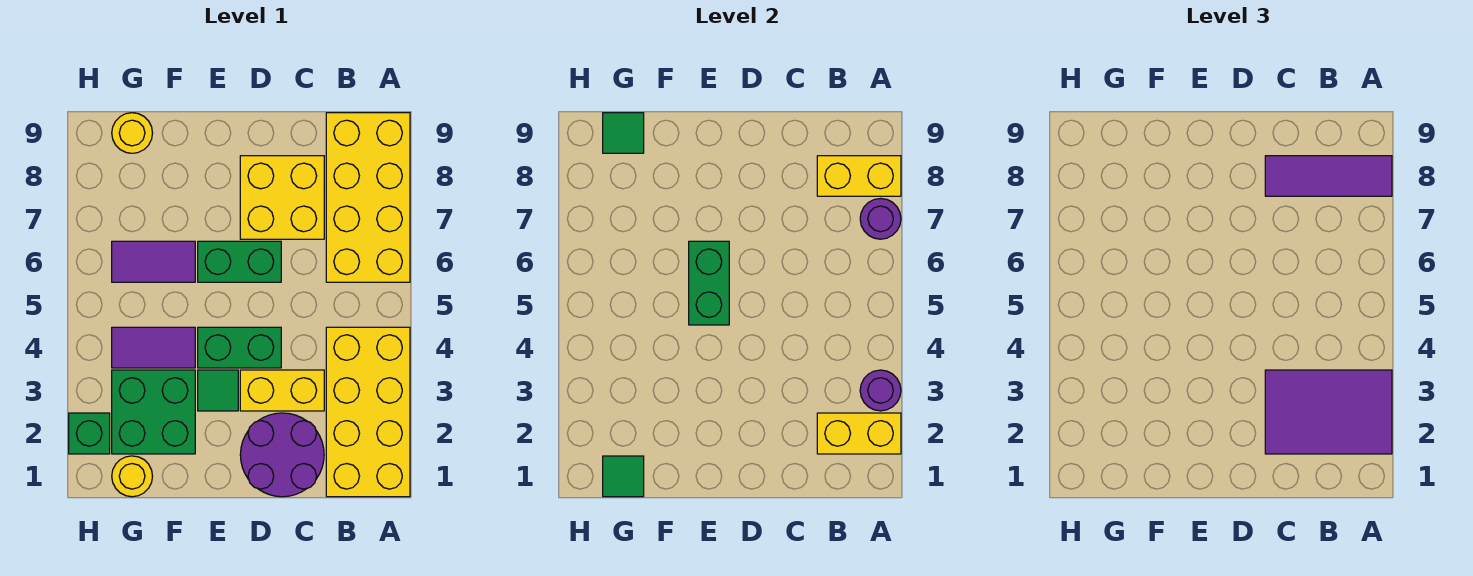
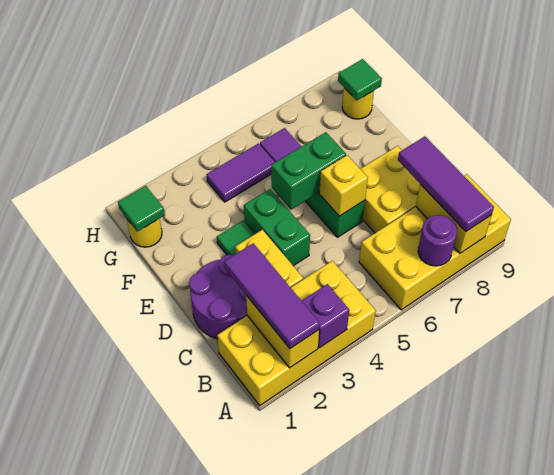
purple 2x3 tile [1265,370,1392,454] -> purple 1x3 tile [224,243,320,348]
purple 1x1 round brick [860,370,901,411] -> purple 1x1 brick [302,284,349,348]
none -> yellow 1x1 brick [319,155,368,216]
green 2x2 brick [112,370,195,454] -> none
purple 1x2 tile [112,327,195,368] -> purple 1x2 tile turned to [206,144,275,202]
green 1x1 brick [69,413,110,454] -> none

